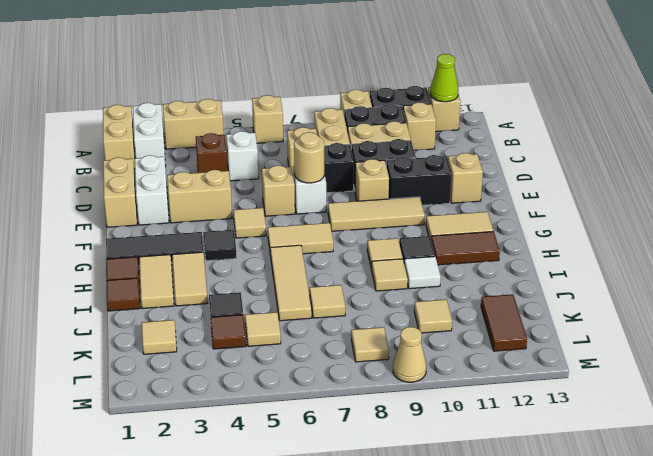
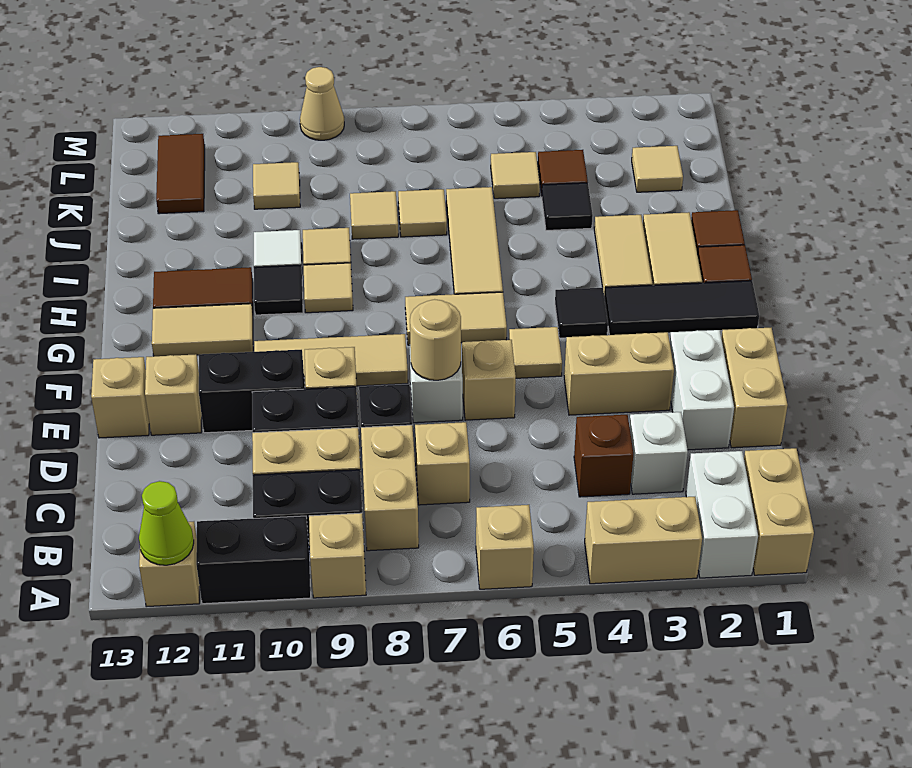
tan 1x1 brick [403,102,436,150] -> tan 1x1 brick moved to [91,357,149,438]
white 1x1 brick [226,131,259,181] -> white 1x1 brick moved to [629,412,688,494]
tan 1x1 tile [351,327,389,362] -> tan 1x1 tile moved to [350,191,398,239]

